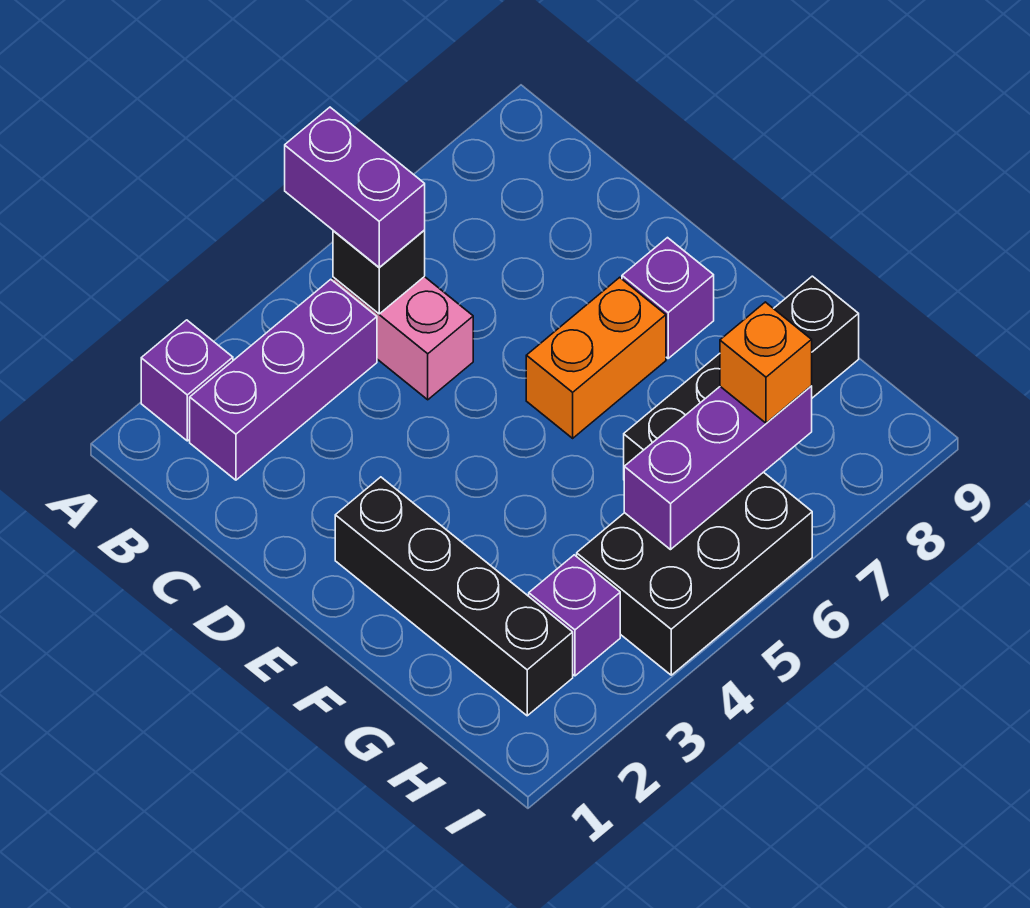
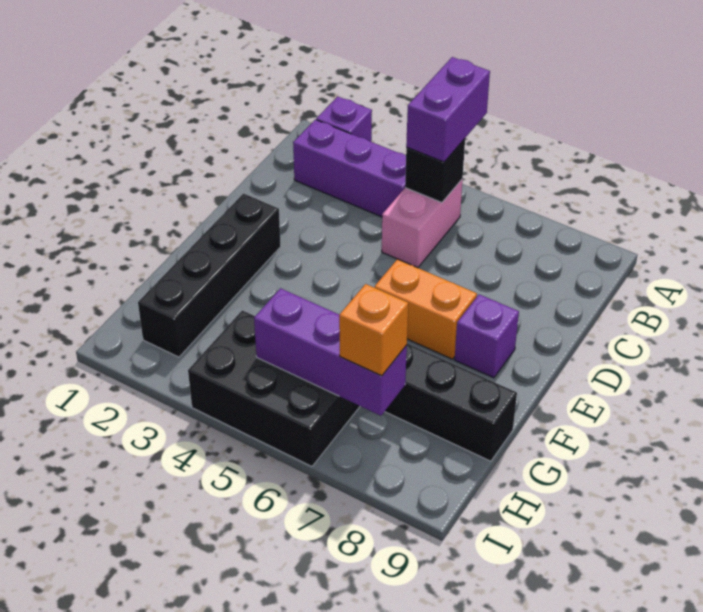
purple 1x1 brick [529,555,620,676] -> none

